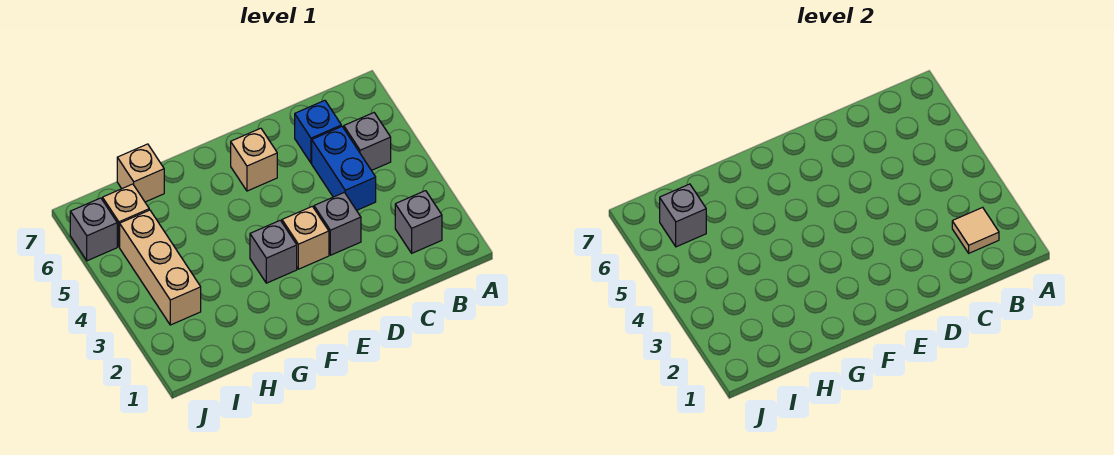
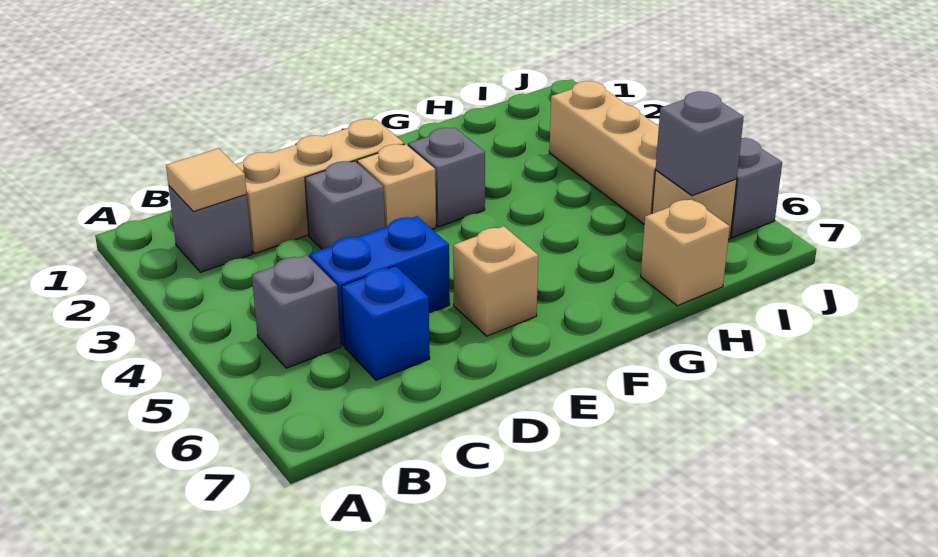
none -> tan 1x3 brick [235,119,404,253]
blue 1x2 brick [312,126,376,210] -> blue 1x2 brick turned to [310,216,450,346]

